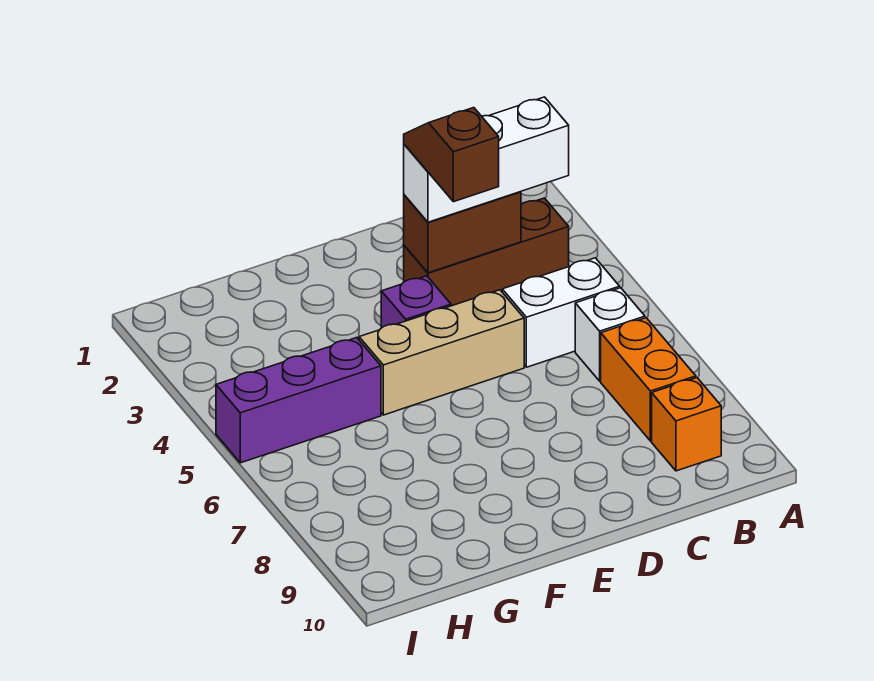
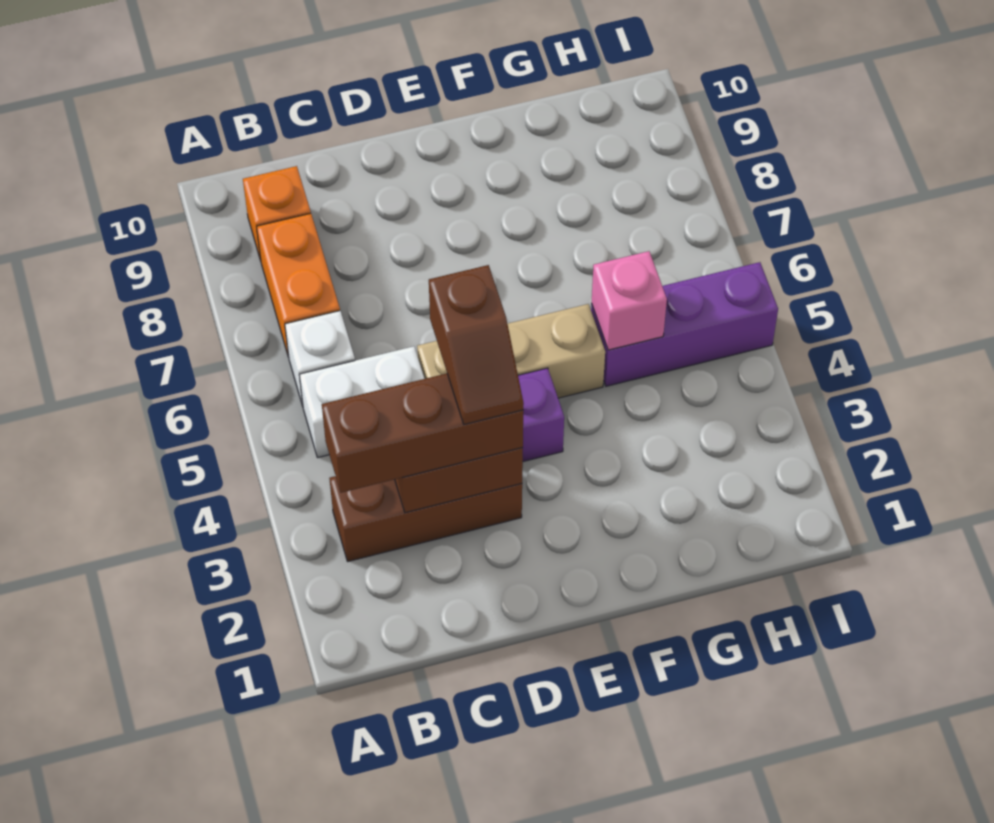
white 1x3 brick [404,97,569,222] -> brown 1x3 brick [322,373,523,493]
none -> pink 1x1 brick [592,251,667,350]

